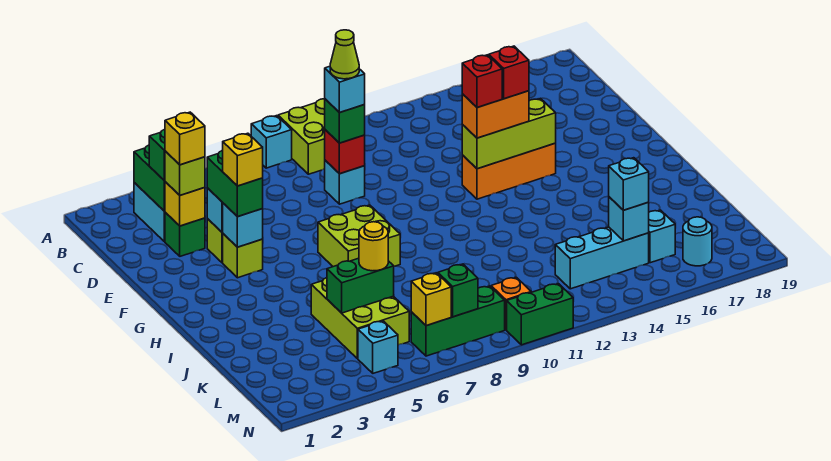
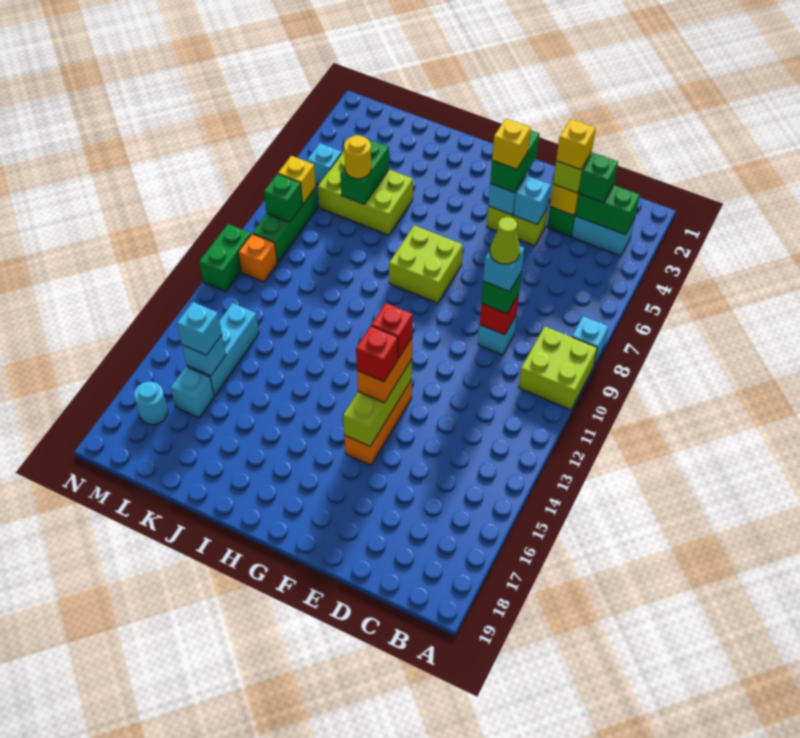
green 1x2 brick [207,150,263,217] -> green 1x2 brick turned to [490,130,539,193]

